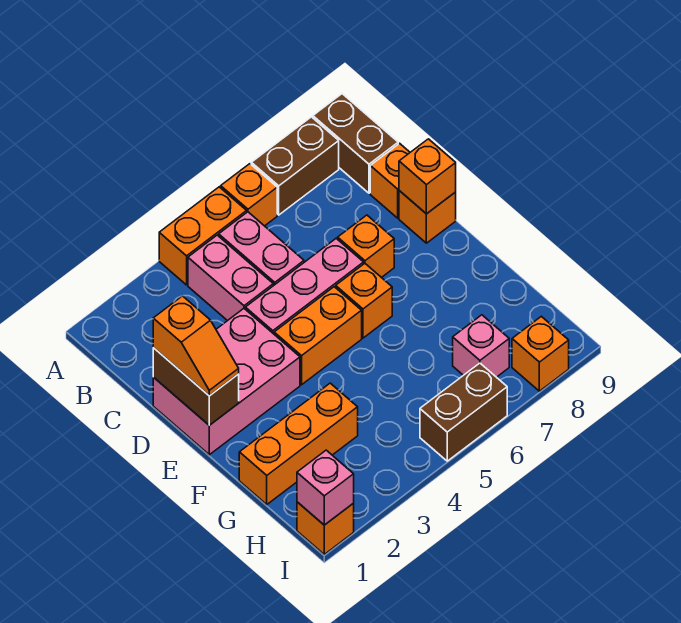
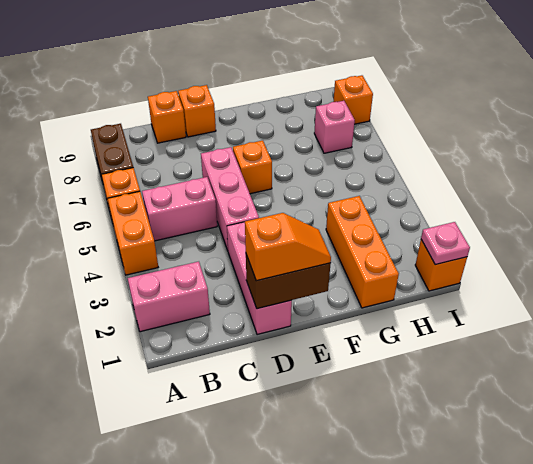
brown 1x2 brick [313,94,398,193] -> none
pink 1x2 brick [188,235,273,321] -> pink 1x2 brick moved to [128,262,210,332]
pink 2x3 brick [153,309,300,455] -> pink 1x3 brick [227,222,292,335]
orange 1x1 brick [338,215,394,278] -> none
orange 1x1 brick [399,139,456,214] -> none
orange 1x2 brick [274,287,362,385] -> none
pink 1x1 brick [297,450,354,525] -> pink 1x1 plate [421,222,470,265]
brown 1x2 brick [420,363,507,461] -> none

